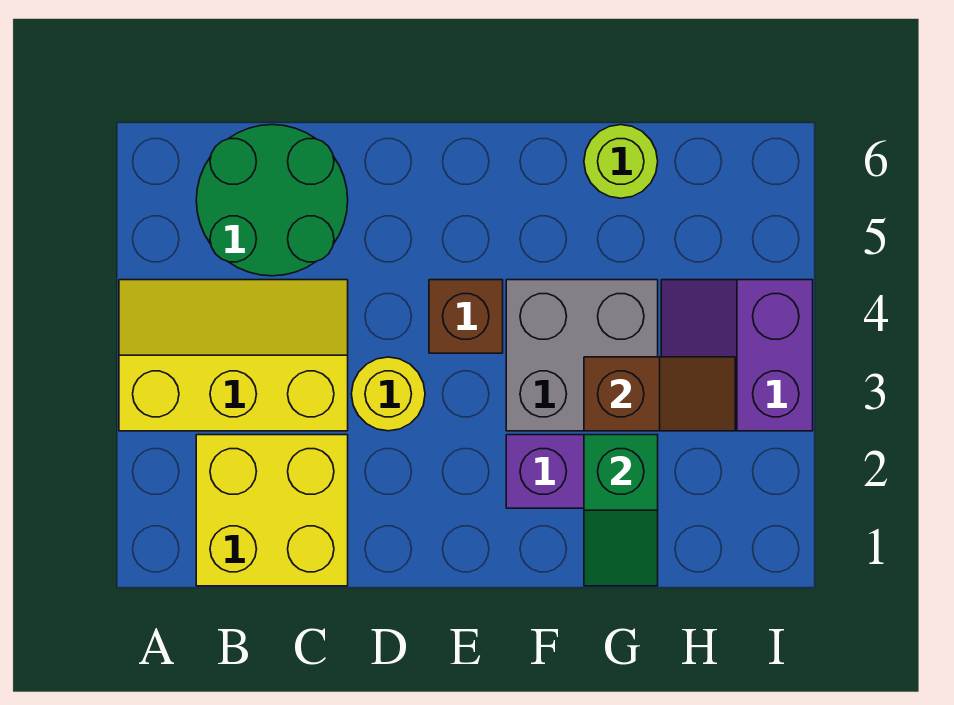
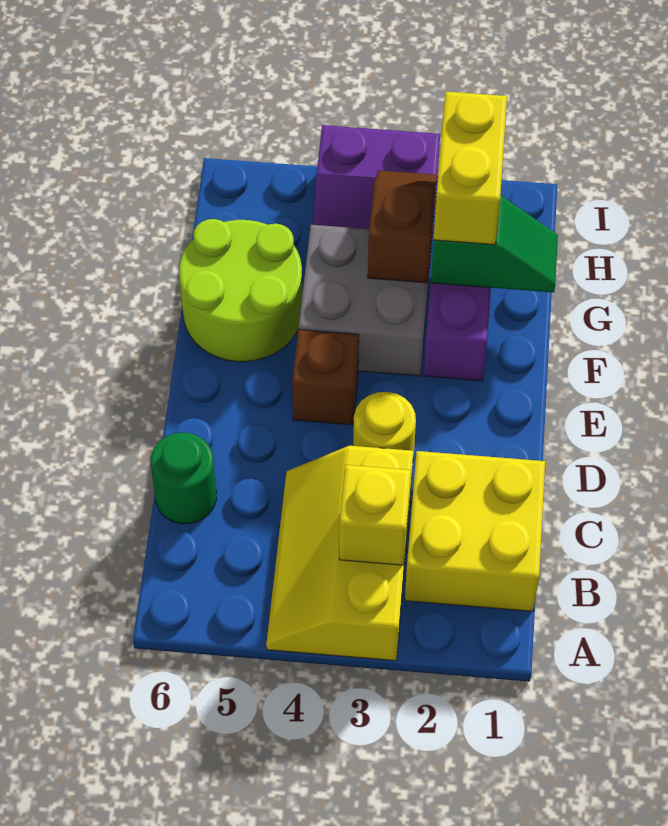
none -> yellow 1x1 brick [339,465,411,565]
green 2x2 round brick [196,125,348,276] -> green 1x1 round brick [151,433,217,524]
none -> yellow 1x2 brick [434,91,507,245]
lime 1x1 round brick [584,125,658,198] -> lime 2x2 round brick [179,219,302,362]

